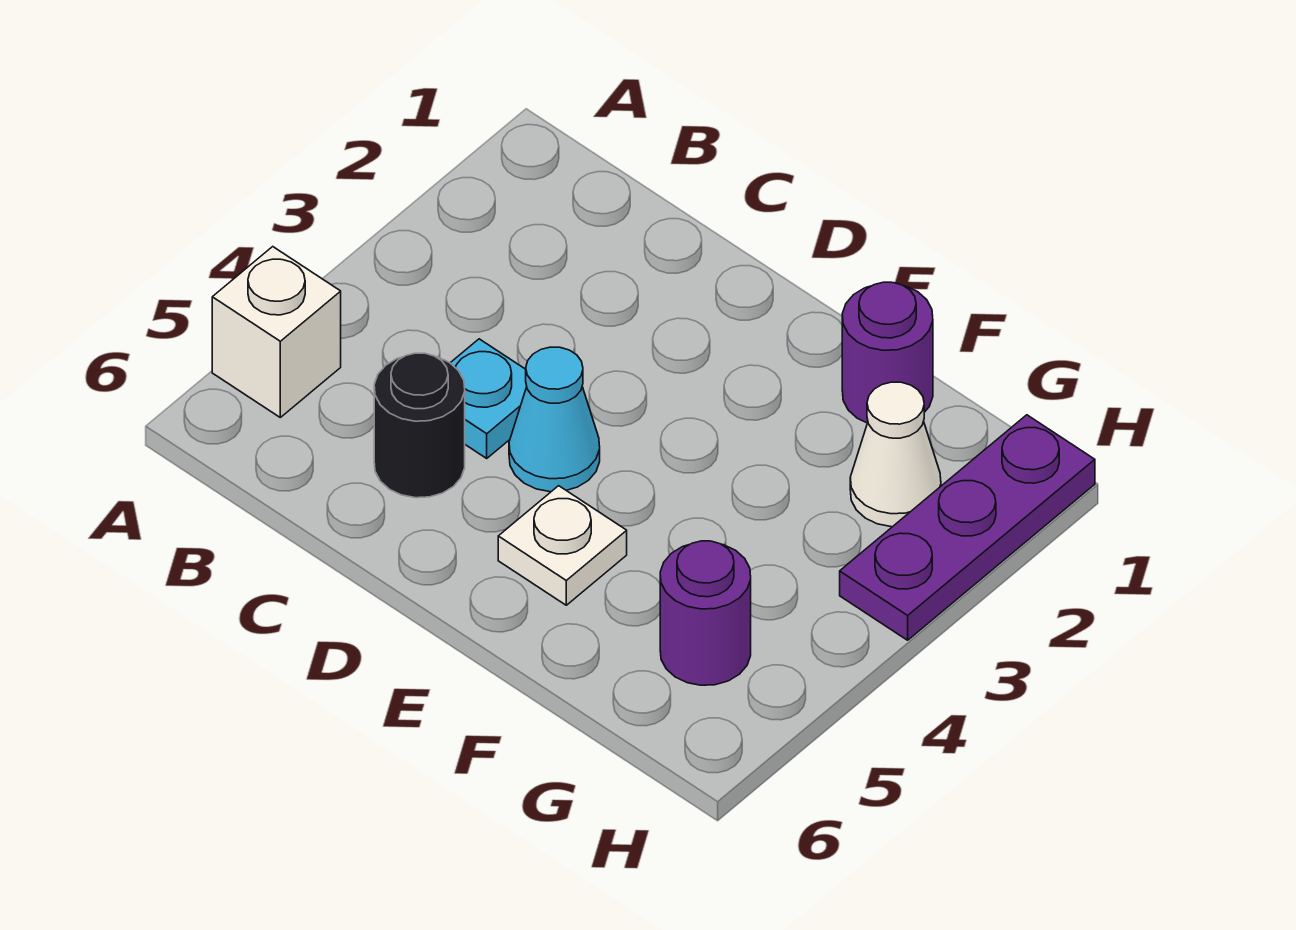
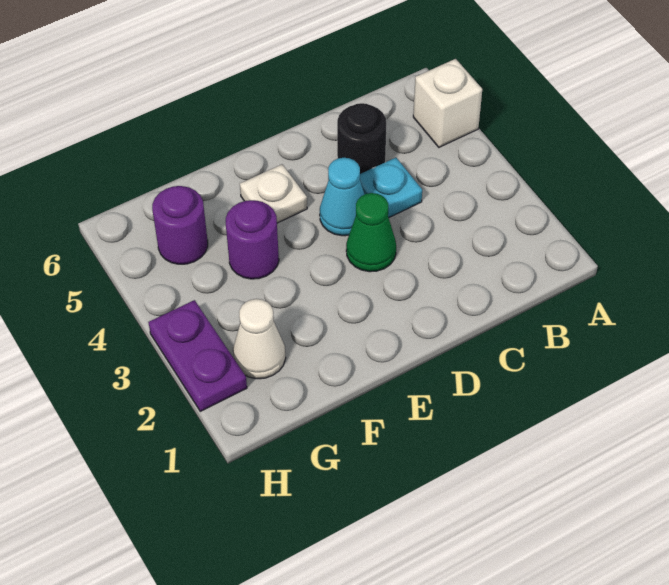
none -> green 1x1 cone [346,193,396,272]
purple 1x1 round brick [842,282,933,423] -> purple 1x1 round brick moved to [226,200,279,279]
purple 1x3 plate [840,415,1095,640] -> purple 1x2 plate [149,300,247,411]

